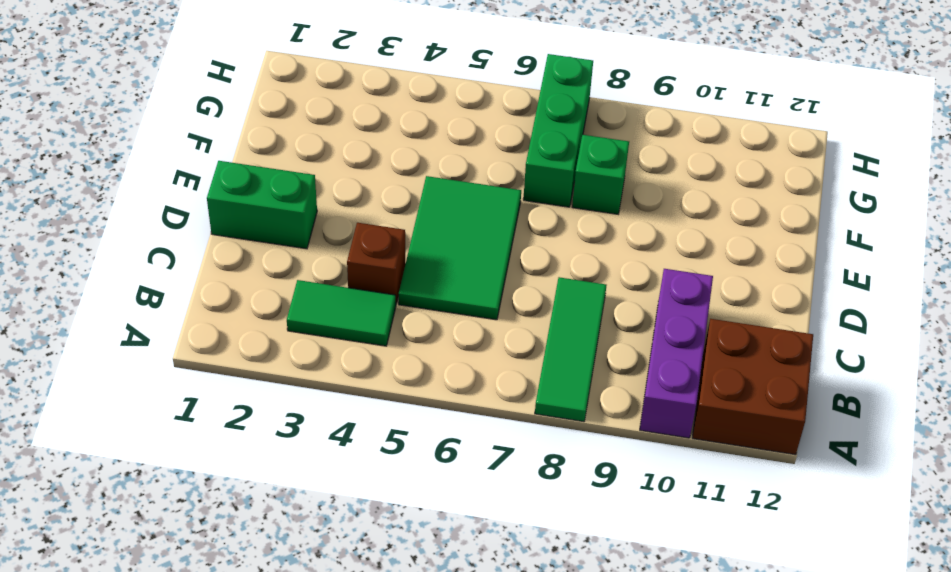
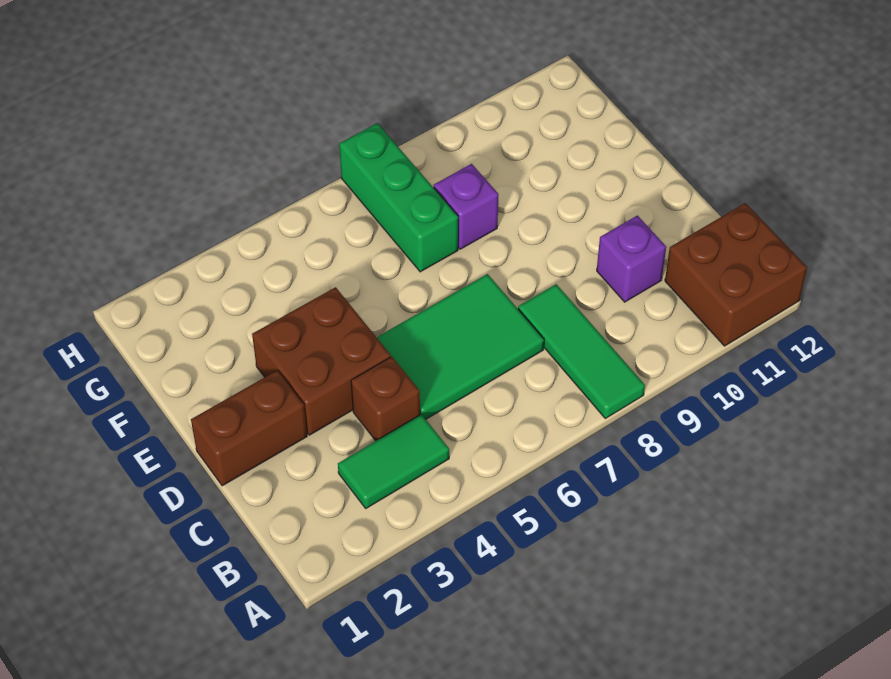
purple 1x3 brick [640,269,713,438] -> purple 1x1 brick [597,216,666,302]
green 2x3 tile [399,176,521,320] -> green 2x3 tile turned to [377,274,544,419]
green 1x2 brick [207,161,317,249] -> brown 1x2 brick [191,371,307,486]
none -> brown 2x2 brick [252,287,391,435]
green 1x1 brick [572,135,629,214] -> purple 1x1 brick [434,164,499,249]

